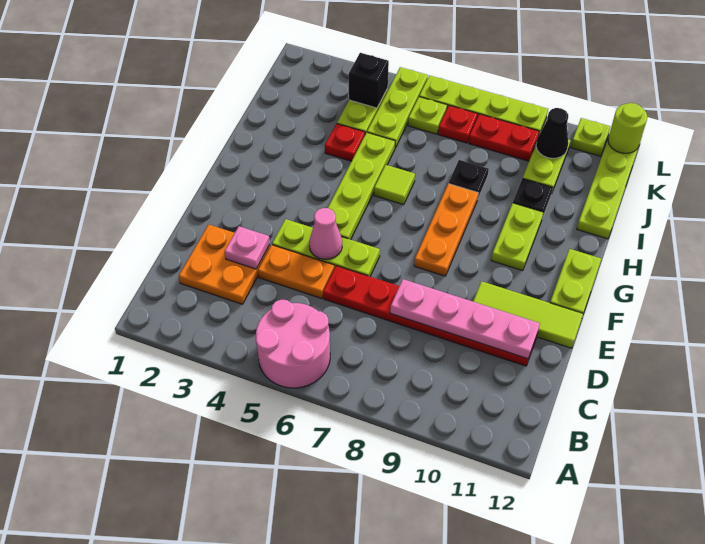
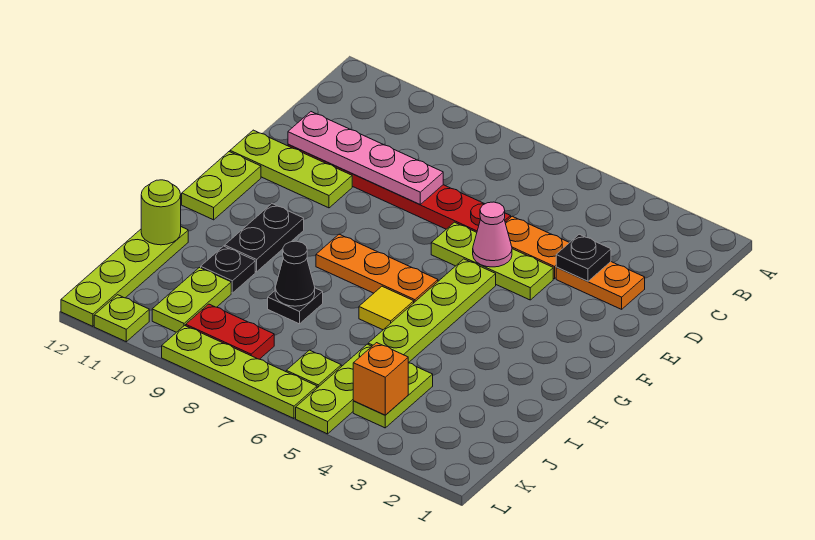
pink 2x2 round brick [256,300,330,388] -> none
orange 2x2 plate [179,225,270,304] -> orange 1x2 plate [556,262,645,309]
pink 1x1 plate [225,226,270,269] -> black 1x1 plate [556,234,611,281]
lime 1x3 tile [473,281,583,348] -> lime 1x3 plate [230,130,352,208]
orange 1x3 plate [414,184,478,276] -> orange 1x3 plate turned to [316,234,438,302]
lime 1x2 plate [491,203,544,271] -> black 1x2 plate [225,204,304,272]
lime 1x1 tile [374,165,415,205] -> yellow 1x1 tile [359,286,414,330]
red 1x1 plate [325,124,365,161] -> none
black 1x1 brick [349,53,389,108] -> orange 1x1 brick [353,343,408,415]
red 1x1 plate [438,105,478,143] -> none
black 1x1 cone [536,108,568,158] -> black 1x1 cone moved to [275,241,315,306]
lime 1x1 round brick [608,103,647,153] -> lime 1x1 round brick moved to [141,180,181,245]

